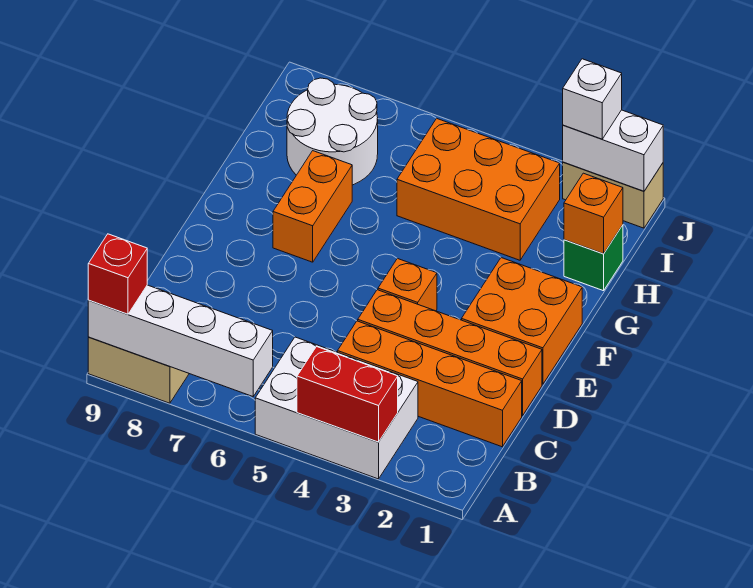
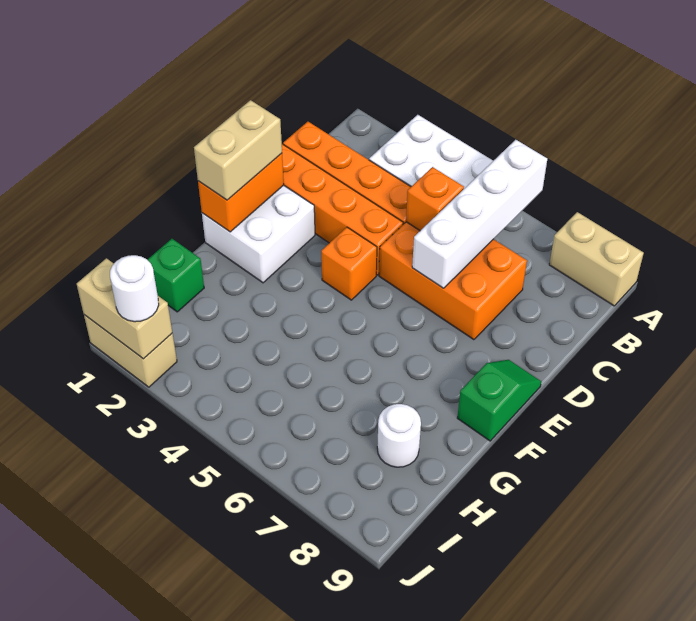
red 1x2 brick [297,346,398,442] -> none
white 1x4 brick [88,285,273,396] -> white 1x4 brick turned to [412,140,547,288]
red 1x1 brick [88,234,147,314] -> none
orange 2x2 brick [462,258,582,384] -> white 2x2 brick [202,185,315,283]
none -> tan 1x2 brick [194,100,282,200]
none -> green 1x2 slope [457,360,541,441]
orange 1x2 brick [273,151,352,262] -> orange 1x2 brick moved to [198,153,284,232]
orange 1x1 brick [564,173,623,254] -> orange 1x1 brick moved to [406,167,464,231]
orange 2x3 brick [397,118,560,260] -> orange 2x3 brick moved to [379,222,527,340]
white 2x2 round brick [287,78,378,185] -> white 1x1 round brick [377,404,421,467]
white 1x2 brick [563,110,663,191] -> tan 1x2 brick [77,258,172,359]
white 1x1 brick [563,59,622,139] -> white 1x1 round brick [110,255,159,322]

